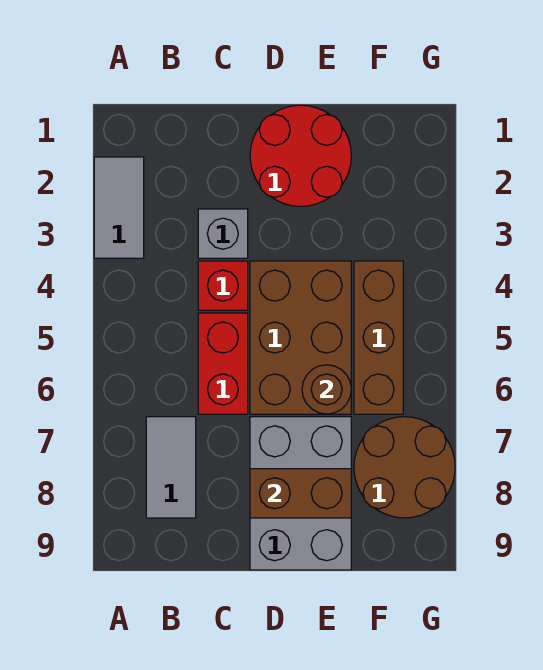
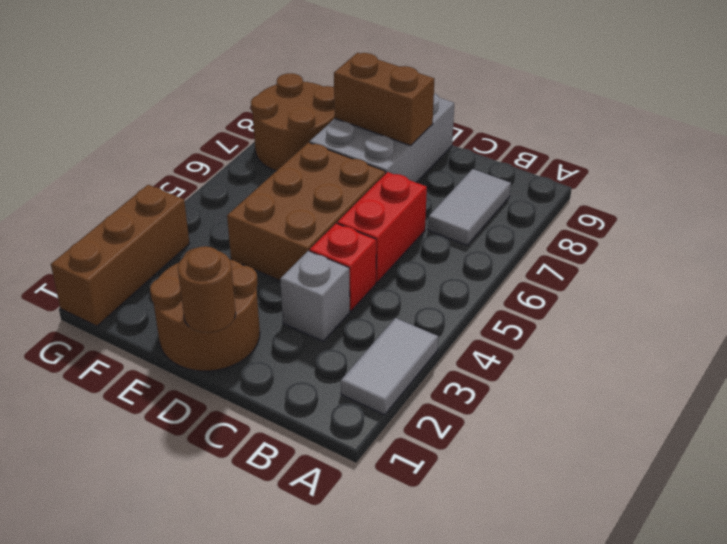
red 2x2 round brick [250,105,351,207] -> brown 2x2 round brick [150,248,260,371]
brown 1x1 round brick [302,365,351,414] -> brown 1x1 round brick moved to [178,246,236,333]
brown 1x3 brick [354,261,403,414] -> brown 1x3 brick moved to [51,185,190,326]

